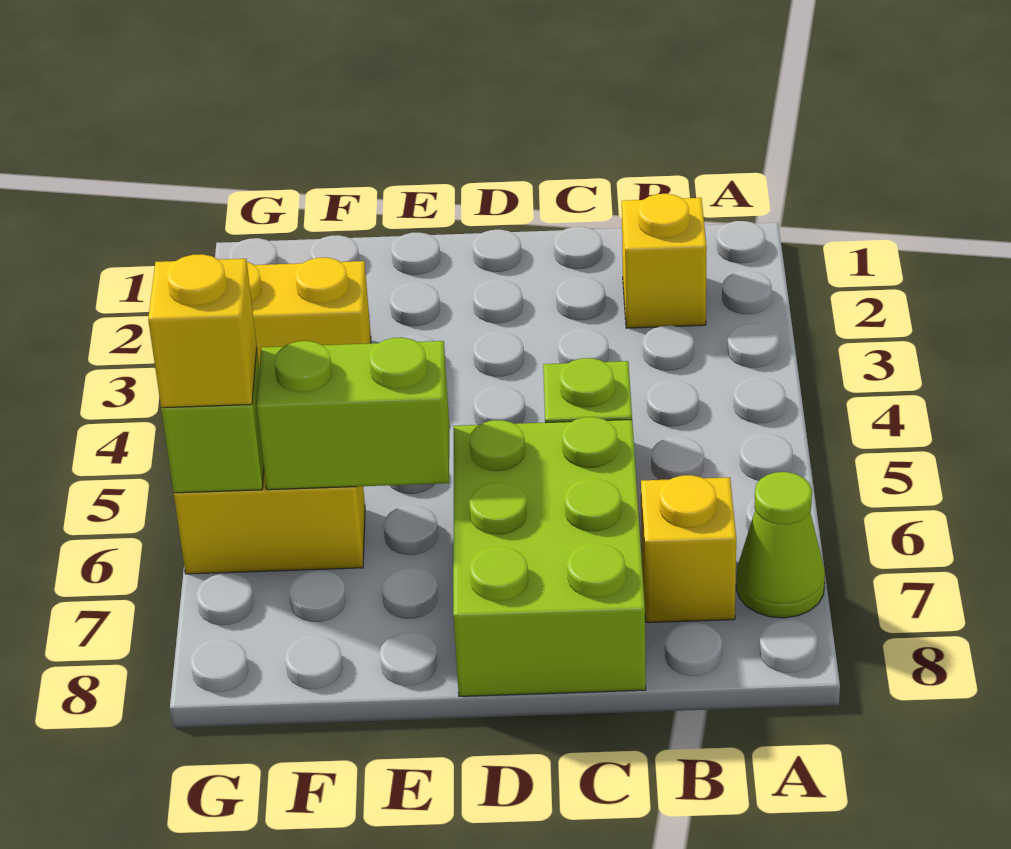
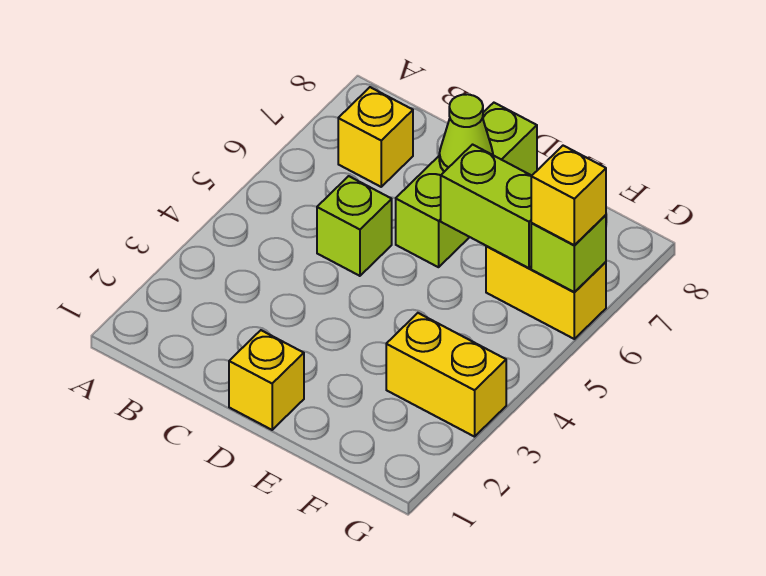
lime 1x1 cone [736,472,825,618] -> lime 1x1 cone moved to [439,94,493,172]
yellow 1x1 brick [622,194,707,328] -> yellow 1x1 brick moved to [229,330,304,430]
lime 2x3 brick [453,417,646,696] -> lime 1x3 brick [396,103,537,267]

